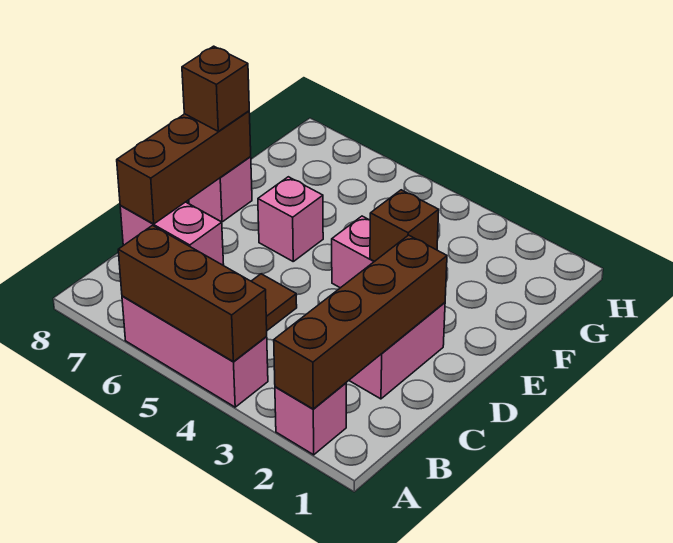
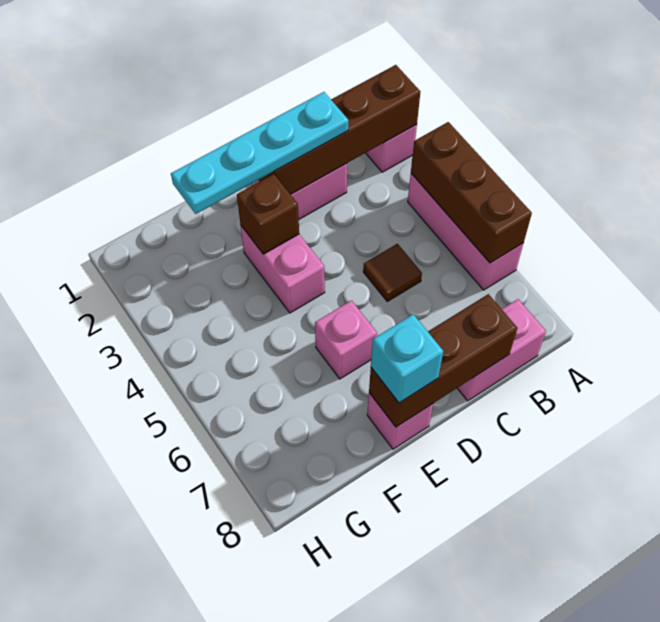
none -> cyan 1x4 plate [171,92,348,214]
pink 1x2 brick [120,202,224,266] -> pink 1x2 brick turned to [457,299,546,401]
brown 1x1 brick [182,46,249,132] -> cyan 1x1 brick [371,314,443,403]

